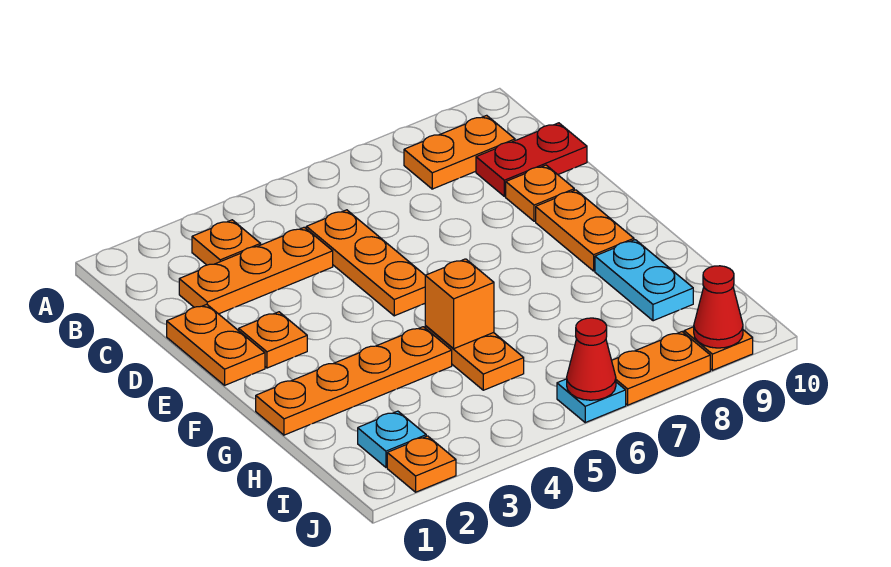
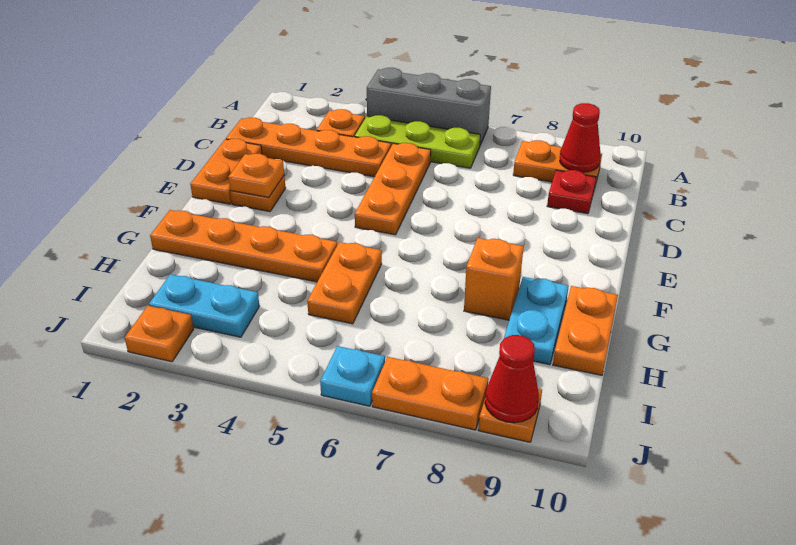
none -> grey 1x3 brick [367,68,491,145]
none -> lime 1x3 plate [355,115,480,168]
orange 1x3 plate [179,227,333,314] -> orange 1x4 plate [226,117,391,177]
red 1x2 plate [476,123,587,196] -> red 1x1 plate [547,170,596,214]
orange 1x1 plate [506,165,574,221] -> orange 1x1 plate moved to [228,154,284,198]
orange 1x2 plate [536,190,634,271] -> orange 1x2 plate moved to [553,286,618,375]
orange 1x1 brick [425,259,494,349] -> orange 1x1 brick moved to [464,238,524,320]
cyan 1x1 plate [358,411,426,467] -> cyan 1x2 plate [149,274,259,337]
red 1x1 cone [567,318,616,400] -> red 1x1 cone moved to [560,103,601,172]

